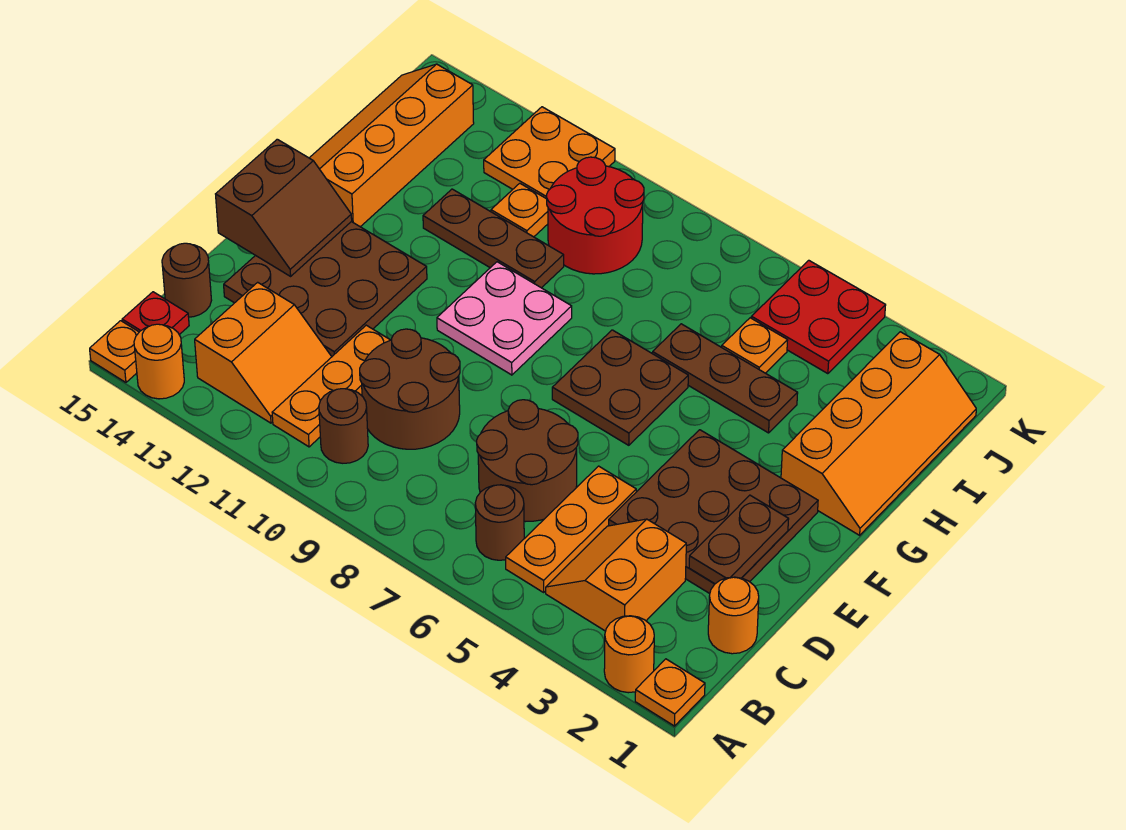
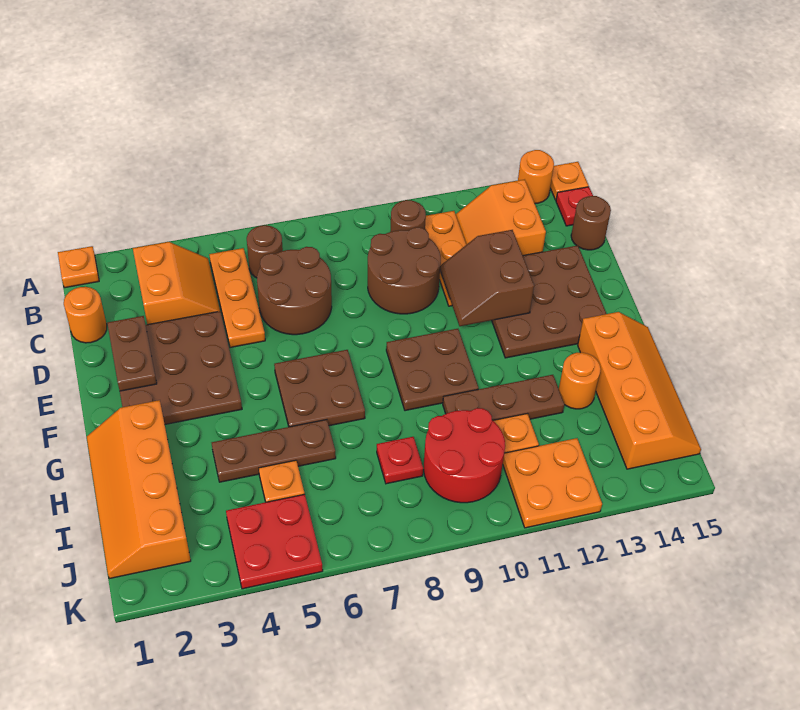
orange 1x1 round brick [604,616,654,693] -> orange 1x1 round brick moved to [559,352,601,409]
brown 2x2 slope [216,139,352,276] -> brown 2x2 slope moved to [440,230,534,326]
pink 2x2 plate [437,262,572,375] -> brown 2x2 plate [386,329,478,411]
none -> red 1x1 plate [377,437,423,484]

